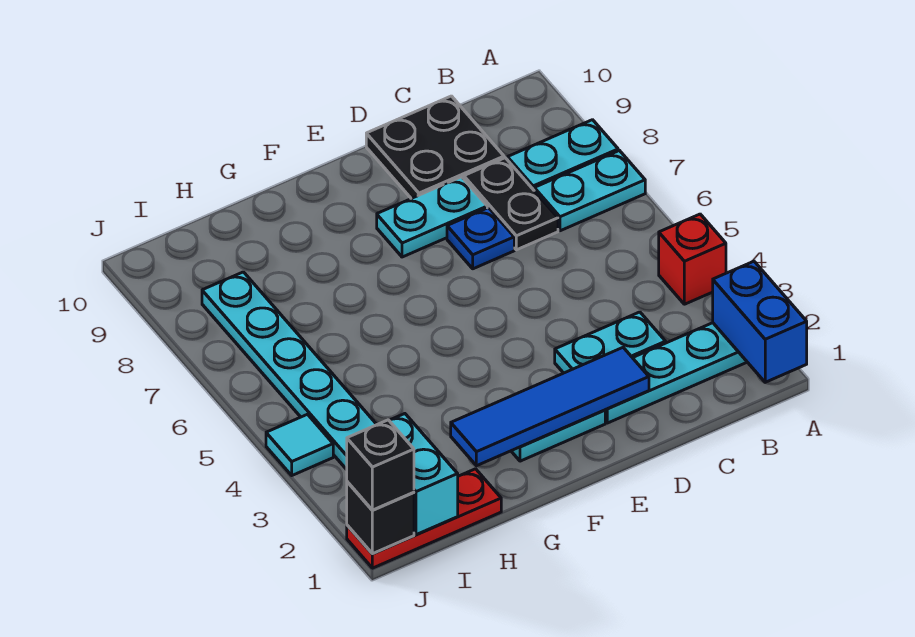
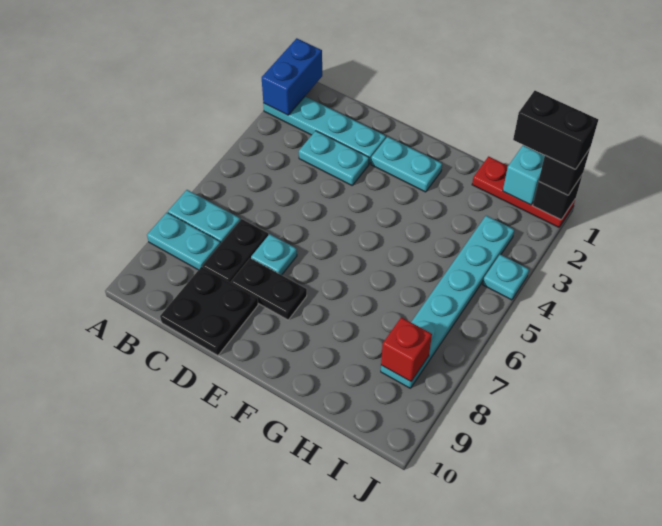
red 1x1 brick [659,214,726,304] -> red 1x1 brick moved to [381,317,432,381]
blue 1x4 tile [451,348,649,466] -> none
blue 1x1 plate [447,208,514,269] -> cyan 1x1 plate [251,234,297,275]
cyan 1x2 plate [377,177,487,257] -> black 1x2 plate [231,258,307,320]
cyan 1x2 brick [389,414,458,535] -> cyan 1x1 brick [503,145,545,205]
none -> black 1x2 brick [513,91,598,169]
cyan 1x1 tile [266,414,333,475] -> cyan 1x1 plate [483,255,529,300]

